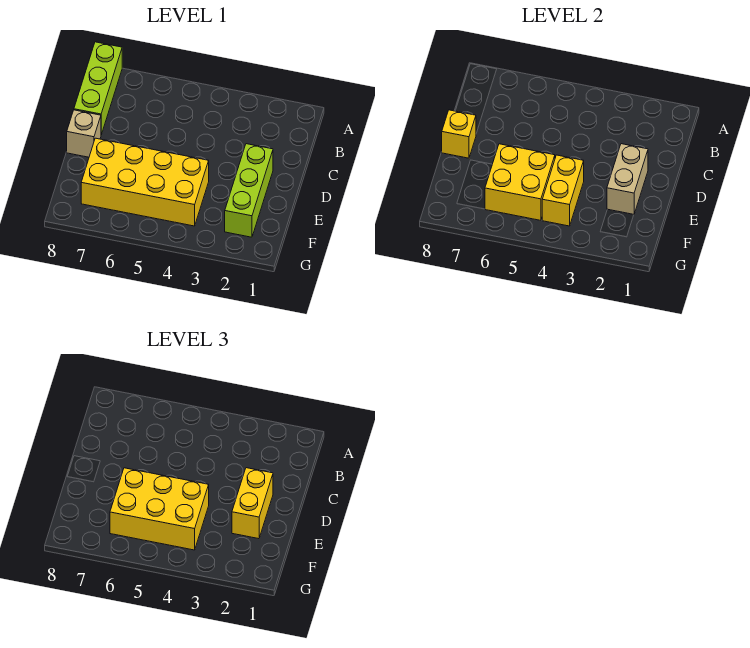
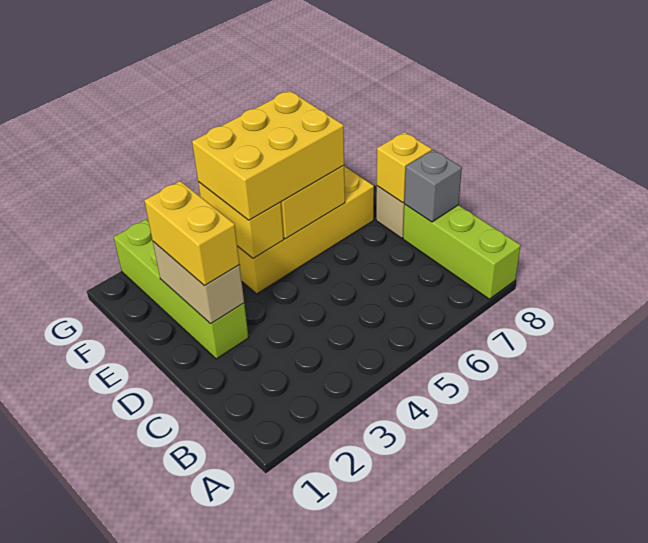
none -> grey 1x1 brick [404,150,462,222]
lime 1x3 brick [225,144,273,237] -> lime 1x4 brick [114,219,249,359]

